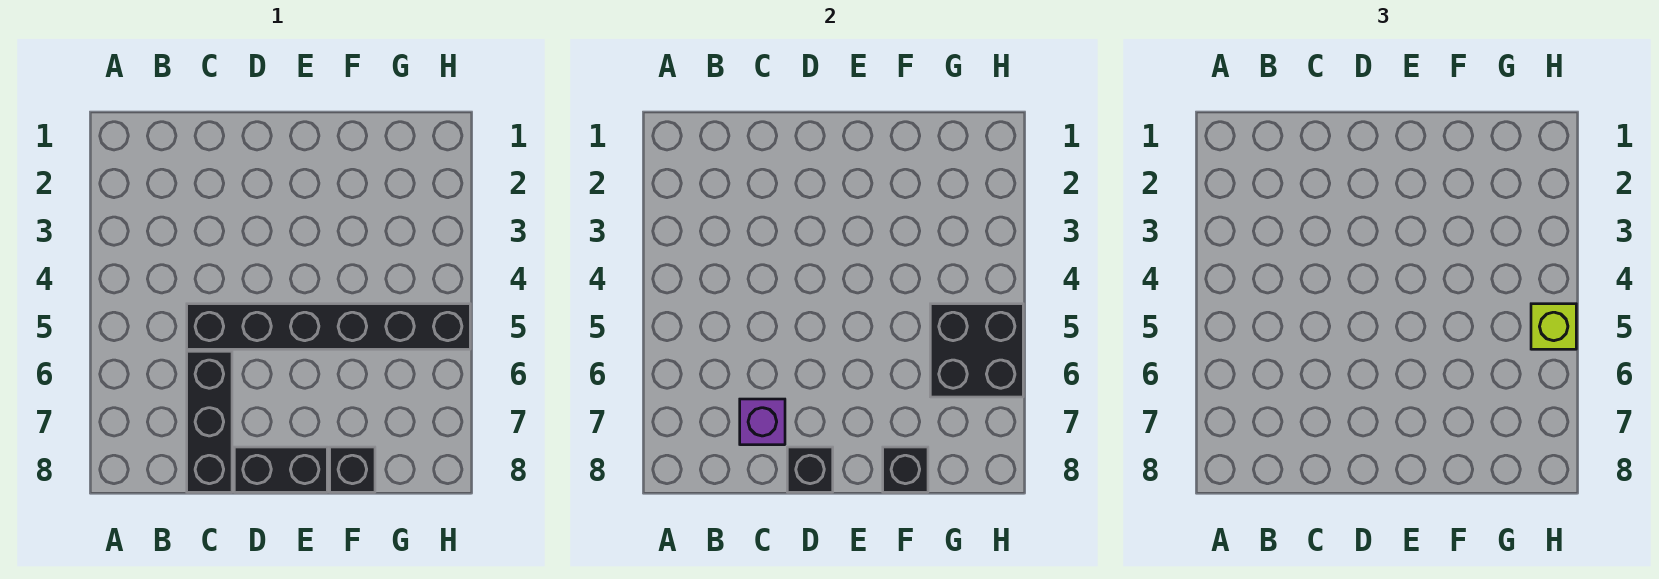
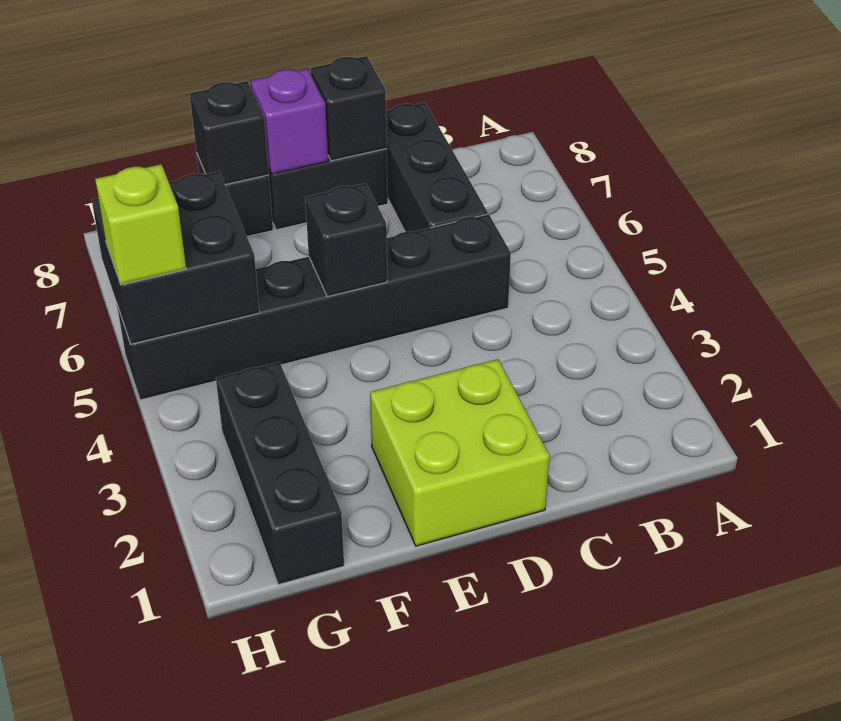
purple 1x1 brick [740,399,785,445] -> purple 1x1 brick moved to [251,69,328,174]
none -> lime 2x2 brick [370,359,549,546]
none -> black 1x1 brick [305,183,387,297]
none -> black 1x3 brick [216,362,344,585]

